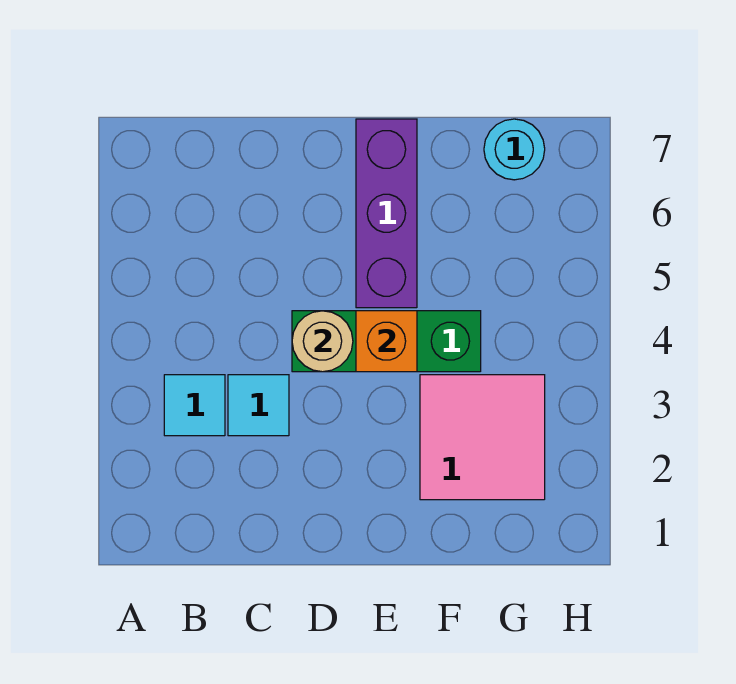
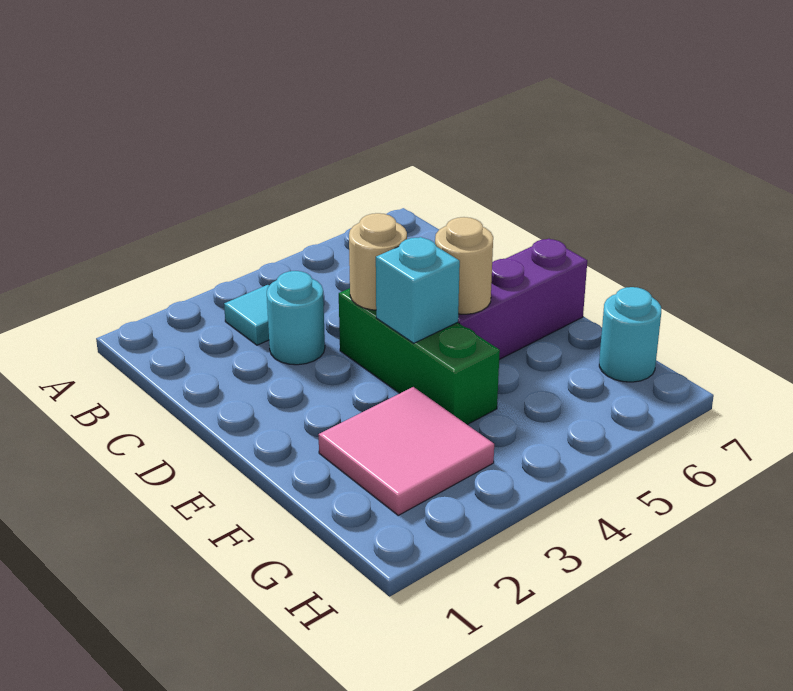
cyan 1x1 tile [228,375,289,436] -> cyan 1x1 round brick [267,271,325,365]
orange 1x1 brick [356,311,417,372] -> cyan 1x1 brick [376,237,460,343]
none -> tan 1x1 round brick [435,217,493,314]

